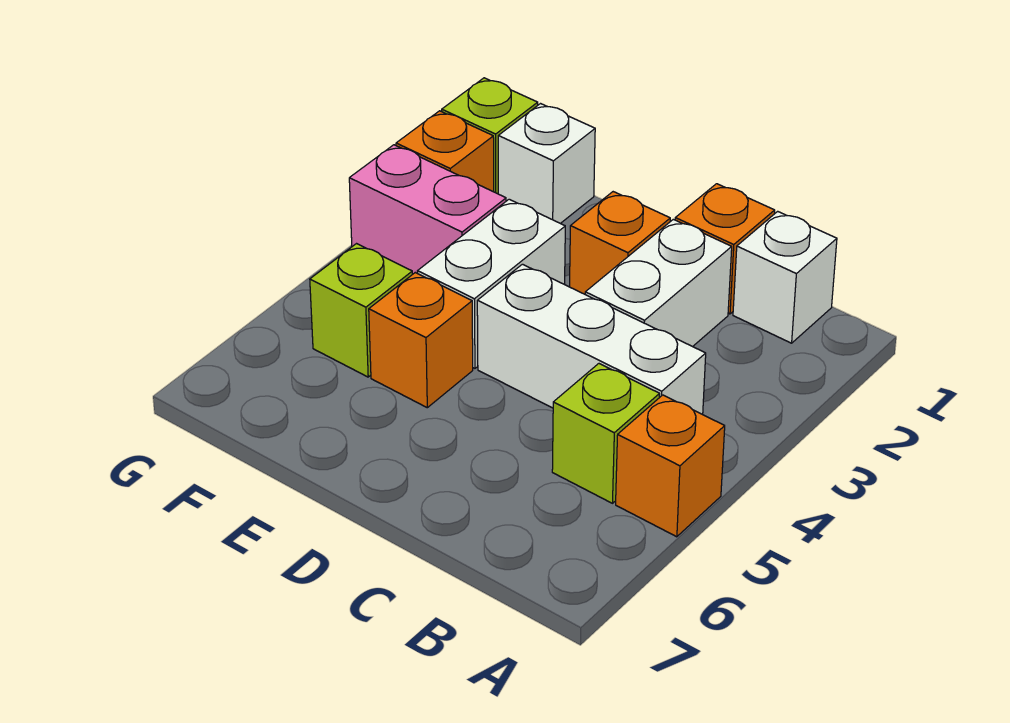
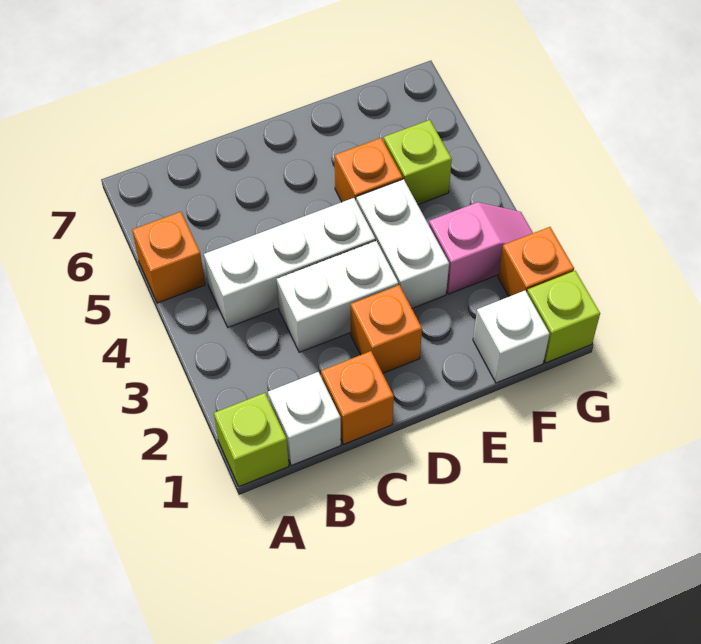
lime 1x1 brick [552,364,660,503] -> lime 1x1 brick moved to [214,393,289,487]
white 1x2 brick [585,219,732,347] -> white 1x2 brick turned to [277,241,398,352]
pink 1x2 brick [349,145,506,274] -> pink 1x2 slope [429,202,533,294]

